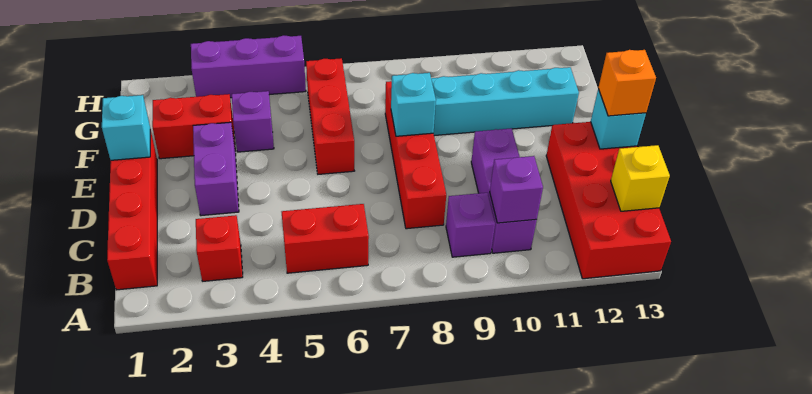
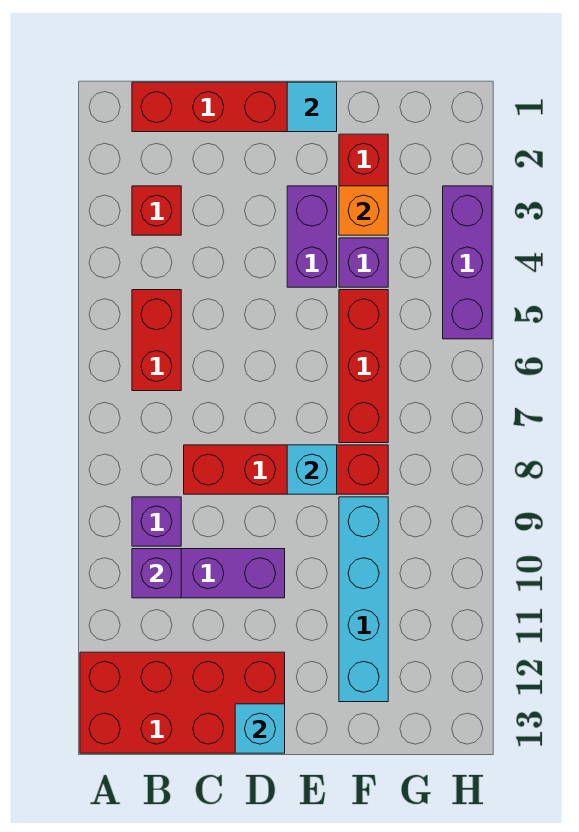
yellow 1x1 brick [611,145,670,211] -> none
purple 1x2 brick [193,122,239,216] -> purple 1x2 brick turned to [287,186,337,287]
orange 1x1 brick [598,50,656,116] -> orange 1x1 brick moved to [339,186,388,235]
cyan 1x1 brick [102,95,150,160] -> cyan 1x1 tile [287,82,337,132]
red 1x3 brick [306,58,354,174] -> red 1x3 brick turned to [339,290,388,443]

